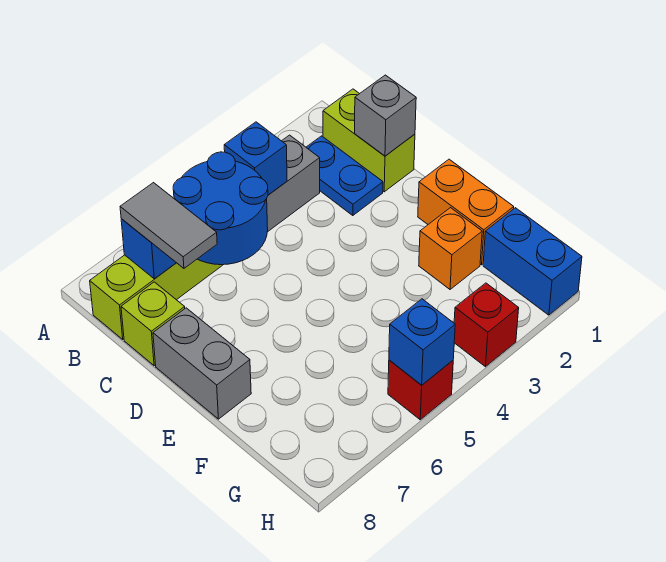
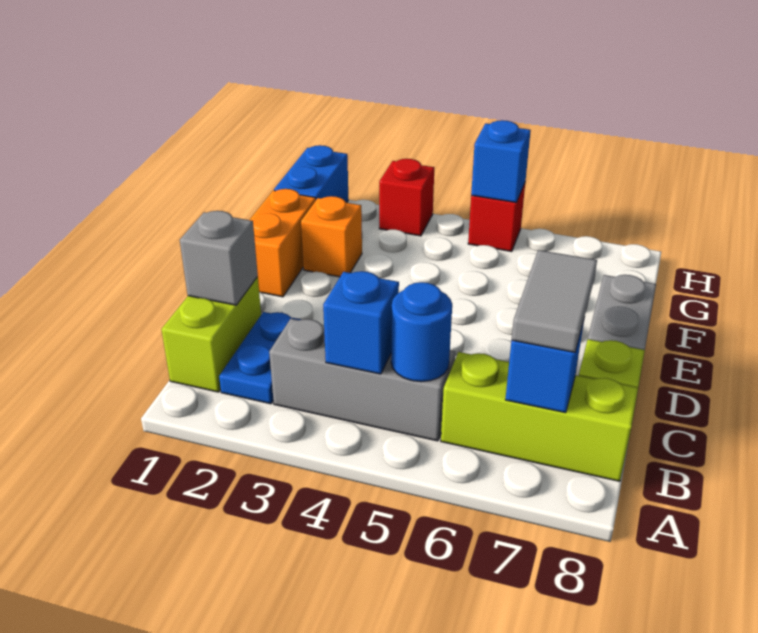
blue 2x2 round brick [173,152,268,265] -> blue 1x1 round brick [391,282,452,382]

